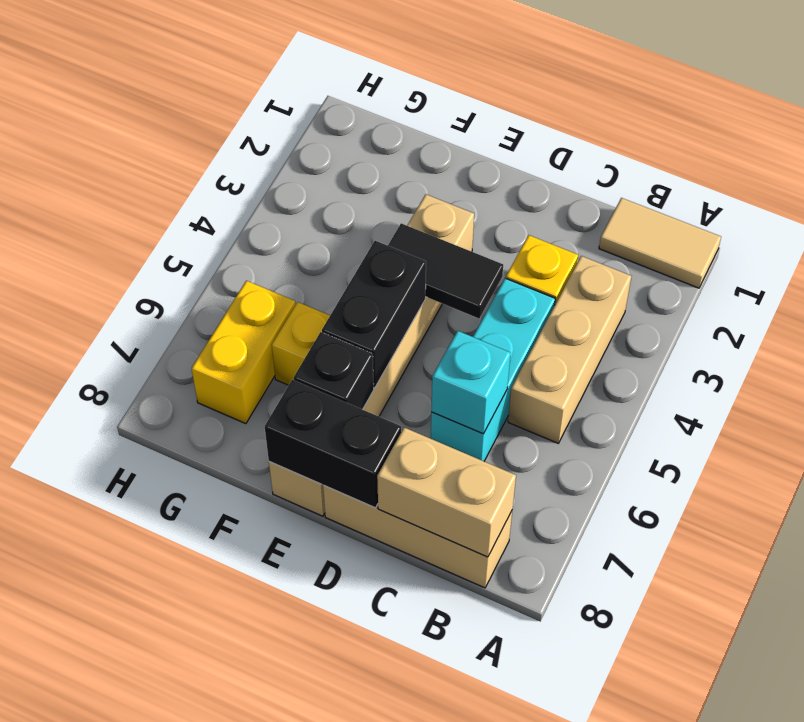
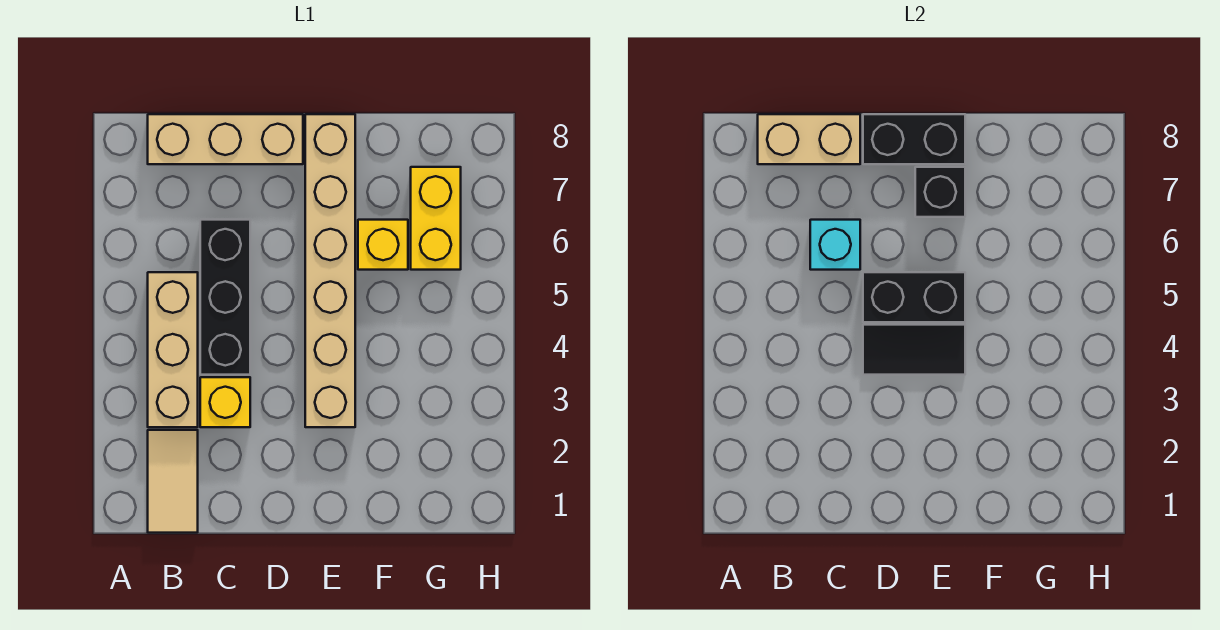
tan 1x2 tile [599,198,721,288] -> tan 1x2 tile turned to [148,430,198,533]
cyan 1x3 brick [431,278,555,461] -> black 1x3 brick [200,220,250,375]
black 1x2 brick [322,241,426,388] -> black 1x2 brick turned to [863,272,965,322]

